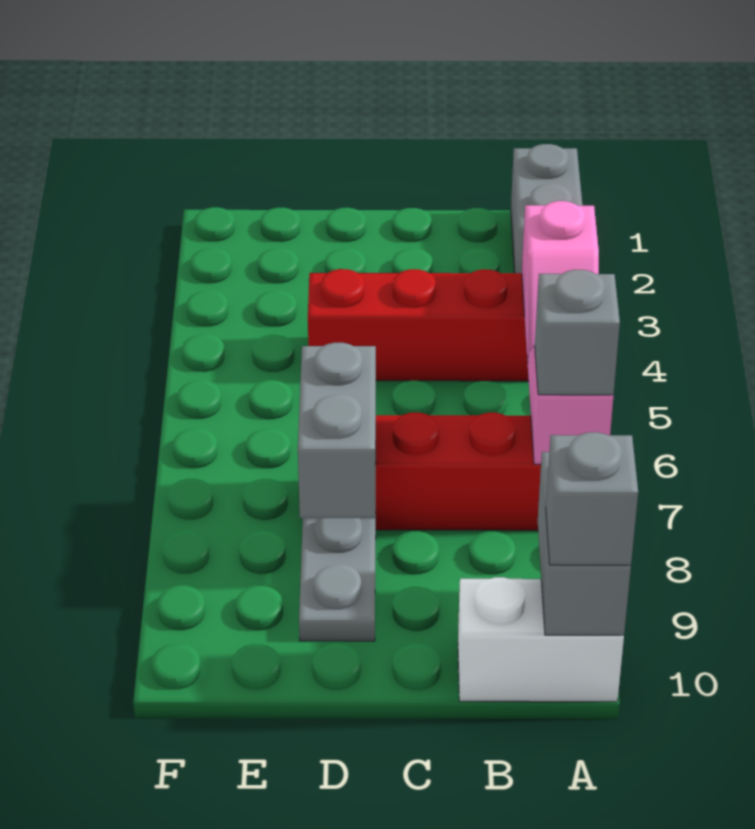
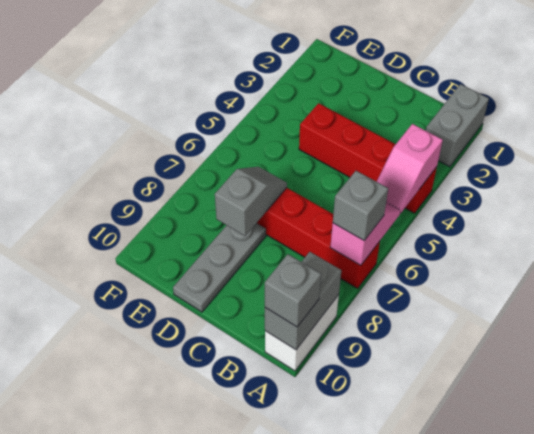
white 1x2 brick [458,577,624,702] -> white 1x2 brick turned to [265,295,339,371]
grey 1x2 brick [298,343,376,518] -> grey 1x2 slope [215,167,287,236]
grey 1x2 plate [299,512,376,641] -> grey 1x3 plate [173,223,266,312]

